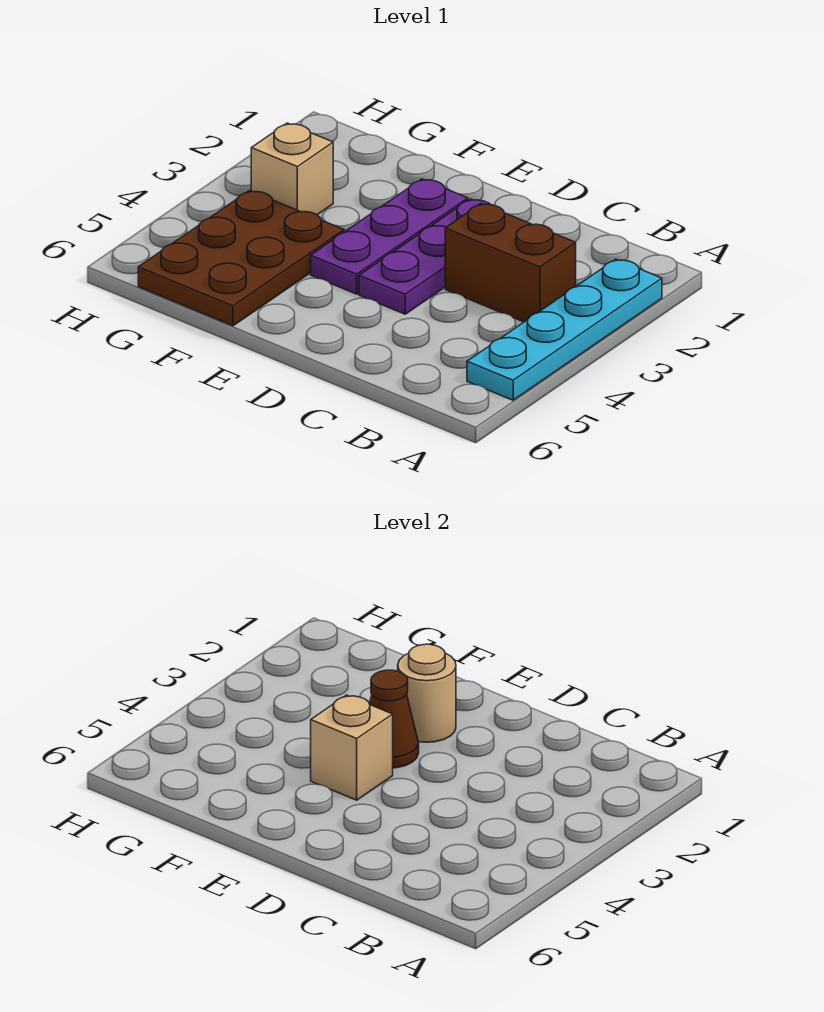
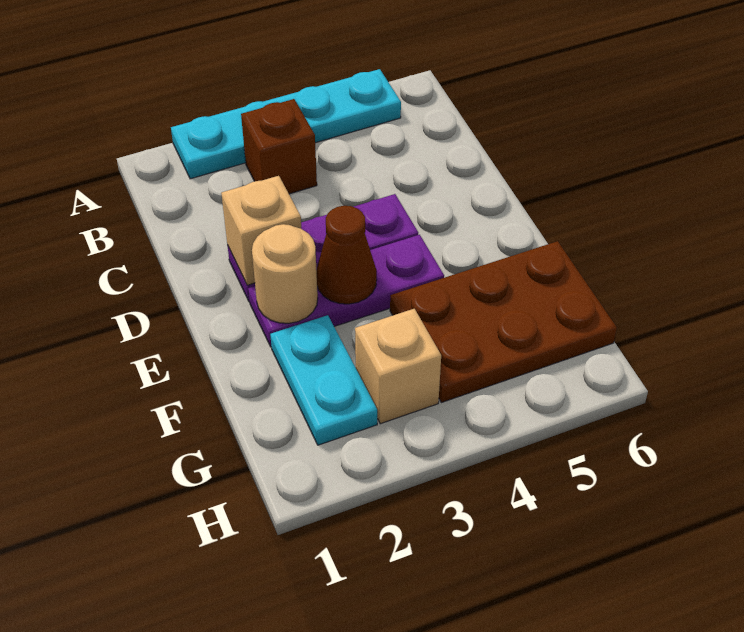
brown 1x2 brick [445,203,576,322] -> brown 1x1 brick [241,99,317,194]
tan 1x1 brick [311,695,393,800] -> tan 1x1 brick moved to [221,176,301,285]
none -> cyan 1x2 plate [270,315,377,445]

